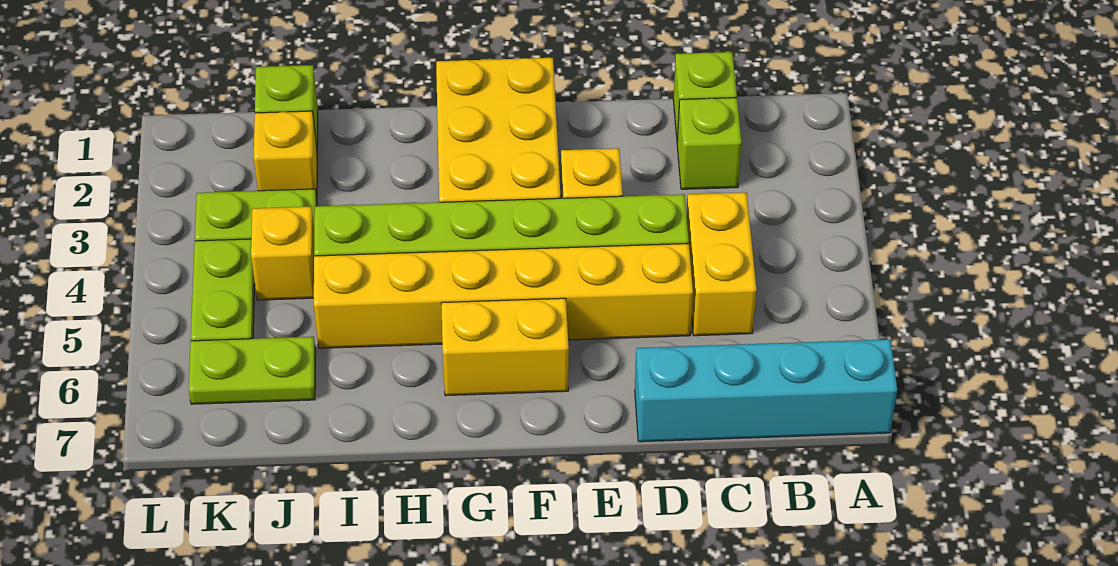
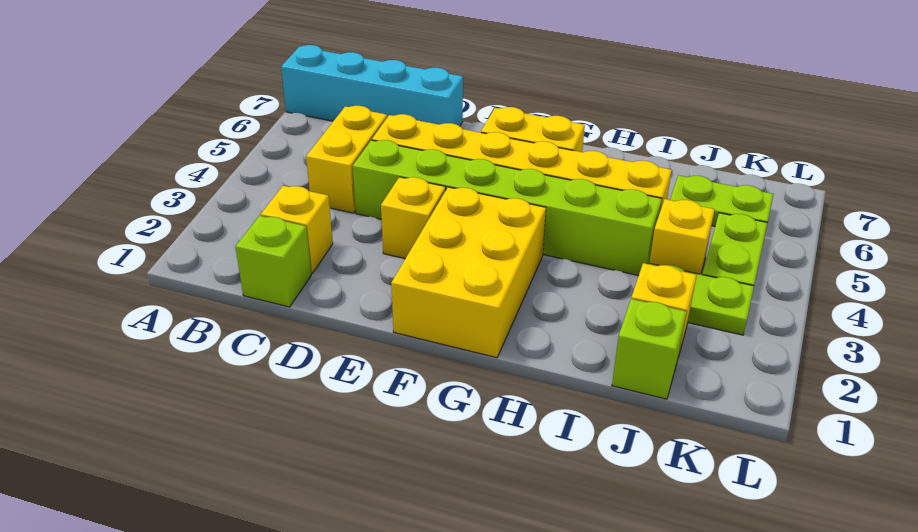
lime 1x1 brick [677,98,742,189] -> yellow 1x1 brick [261,186,333,273]

